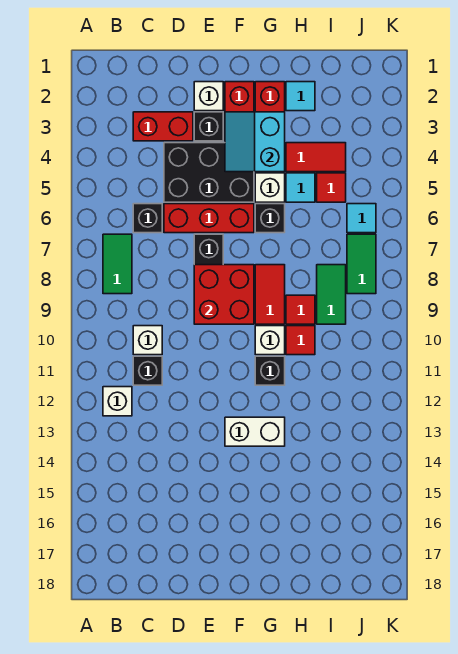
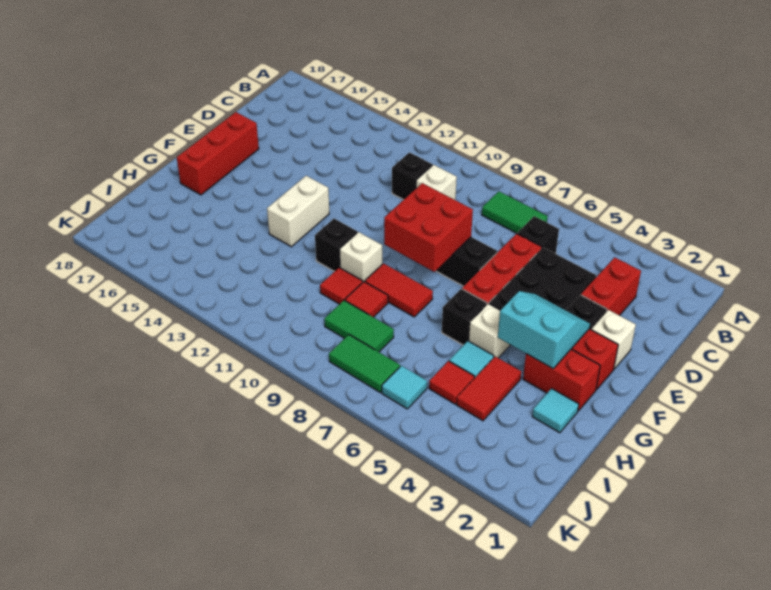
white 1x1 brick [103,387,132,416] -> none
none -> red 1x3 brick [177,112,259,195]

